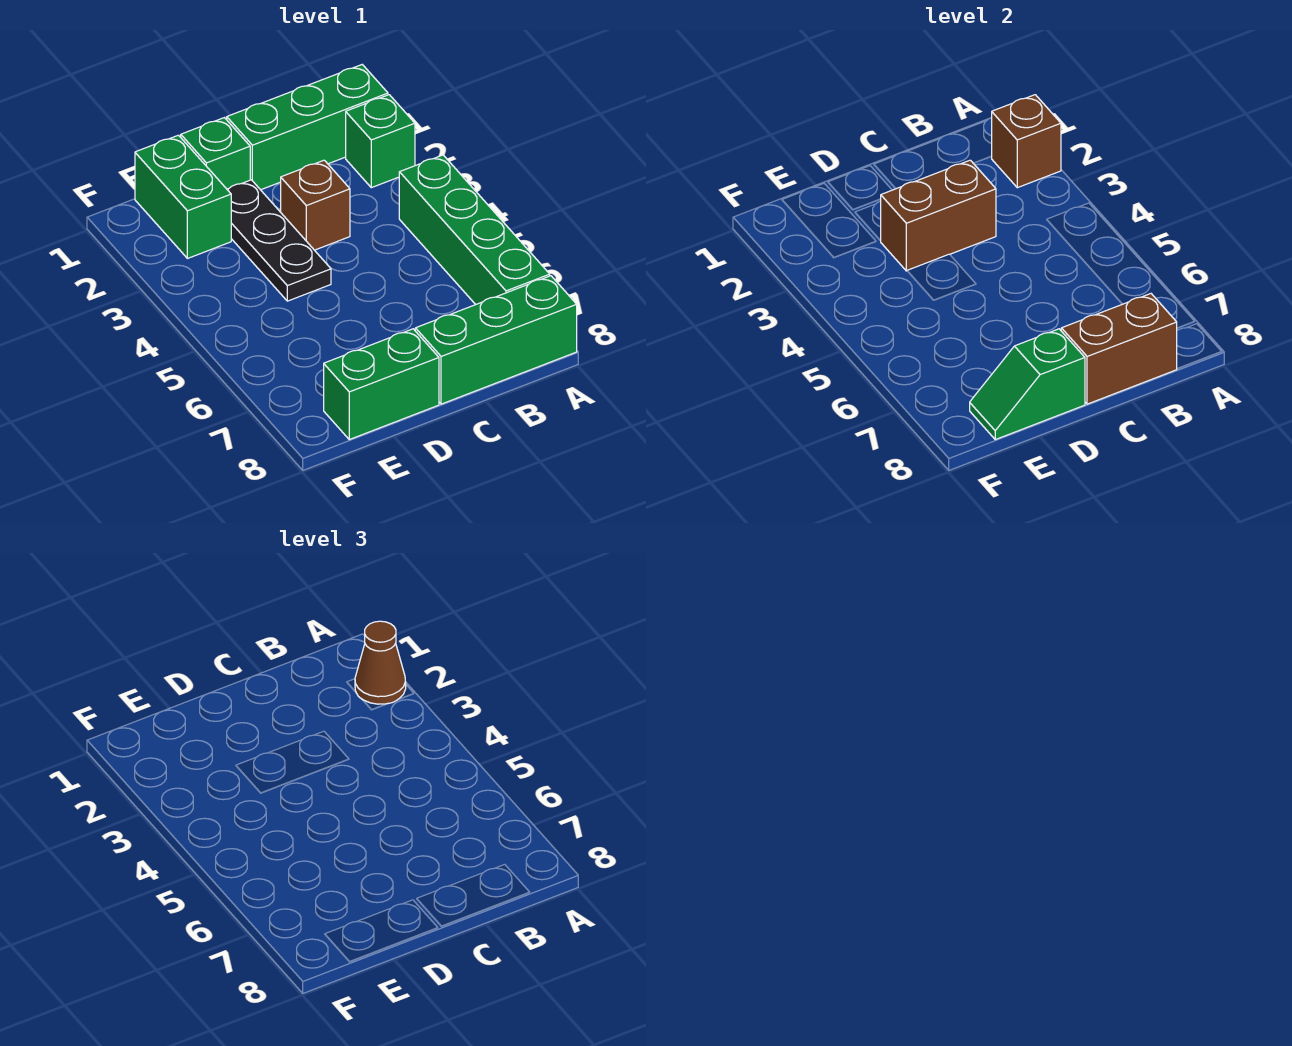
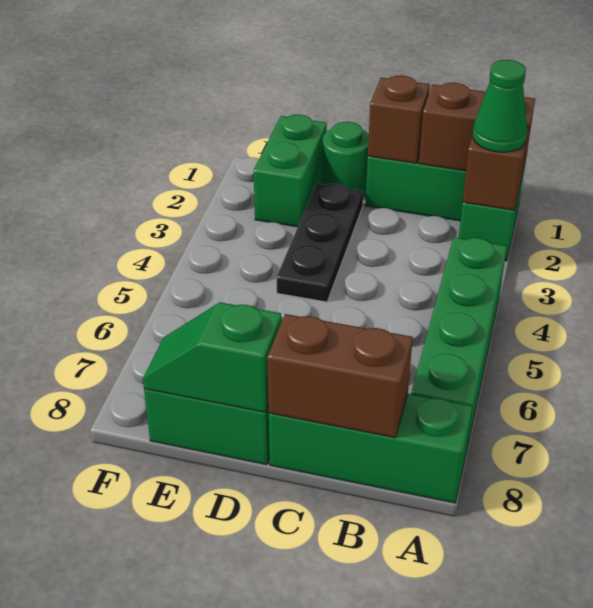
brown 1x1 cone [355,621,406,704] -> green 1x1 cone [473,60,527,152]
brown 1x1 brick [281,160,350,250] -> brown 1x1 brick moved to [368,75,430,163]
brown 1x2 brick [881,160,996,271] -> brown 1x2 brick moved to [419,83,535,173]
green 1x1 brick [181,118,250,189] -> green 1x1 round brick [322,122,369,197]

